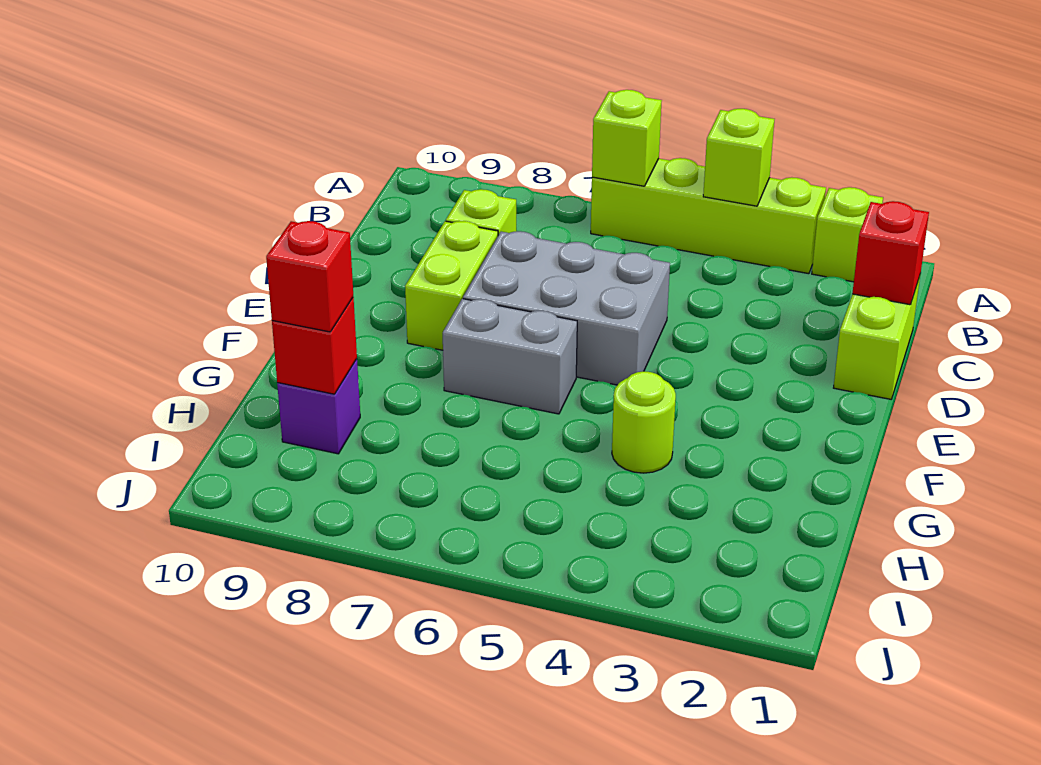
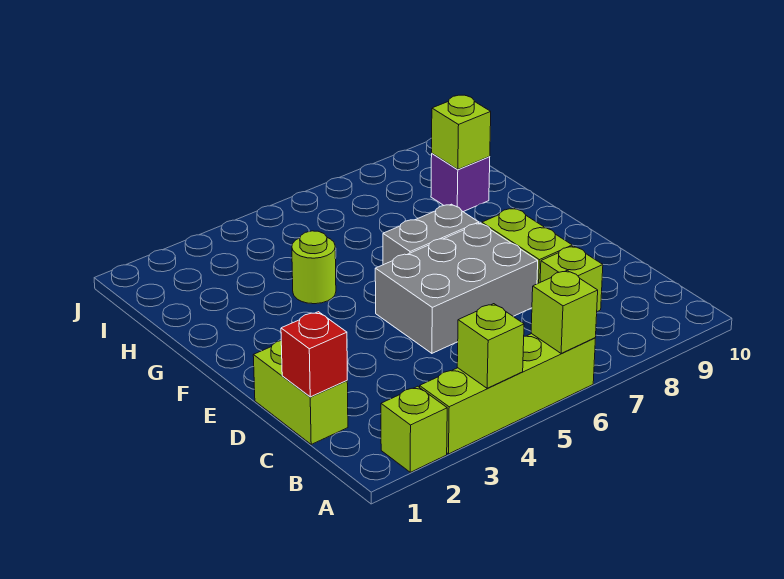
red 1x1 brick [272,297,357,394] -> lime 1x1 brick [432,95,491,170]
red 1x1 brick [266,221,353,332] -> none

